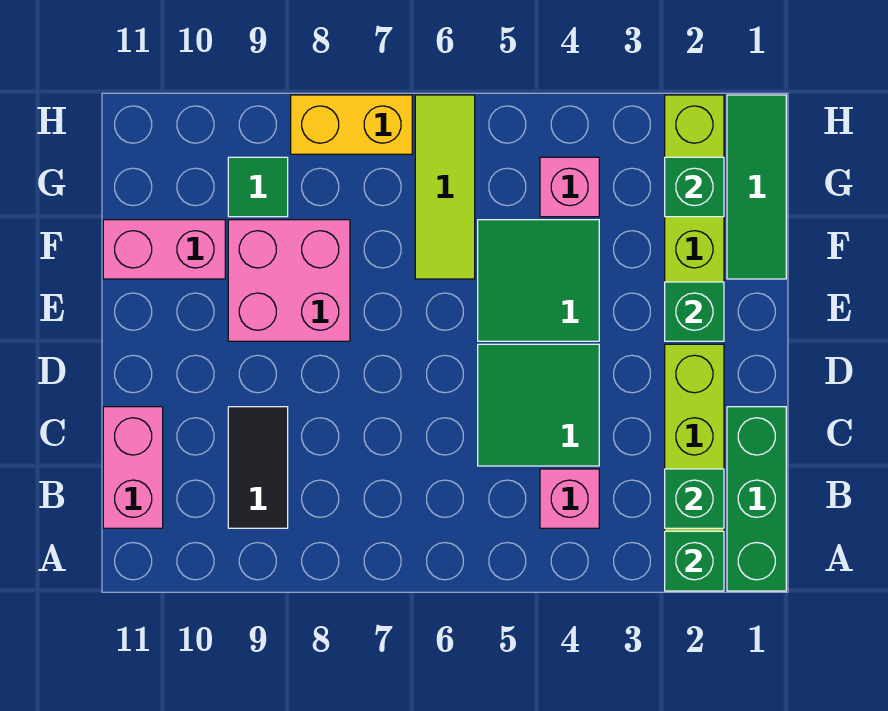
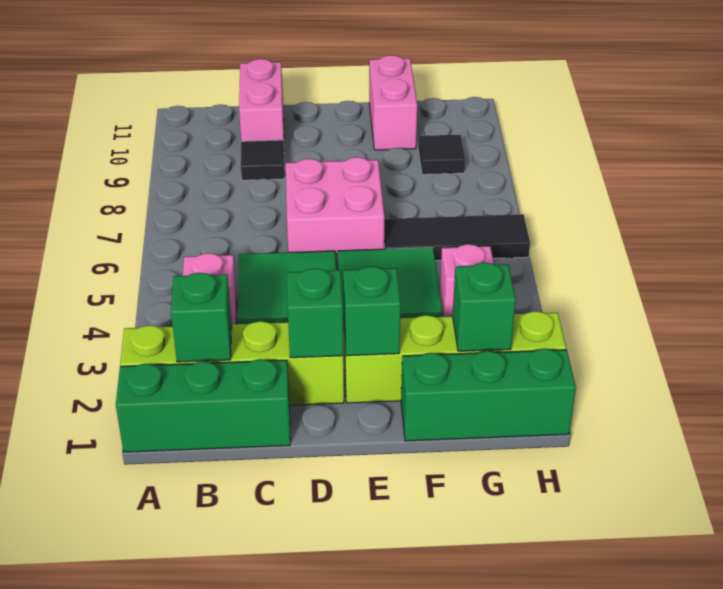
green 1x1 brick [665,531,724,591] -> green 1x1 brick moved to [287,268,343,358]
black 1x2 tile [228,407,288,528] -> black 1x1 tile [241,140,285,180]
pink 1x2 brick [103,407,163,528] -> pink 1x2 brick turned to [239,59,284,141]
pink 2x2 brick [228,220,350,341] -> pink 2x2 brick moved to [286,157,384,264]
green 1x3 tile [727,95,786,279] -> green 1x3 brick [401,349,576,441]
lime 1x3 tile [415,95,475,279] -> black 1x3 tile [384,214,530,261]
green 1x1 tile [228,157,288,217] -> black 1x1 tile [418,135,465,175]
yellow 1x2 brick [291,95,412,154] -> none

